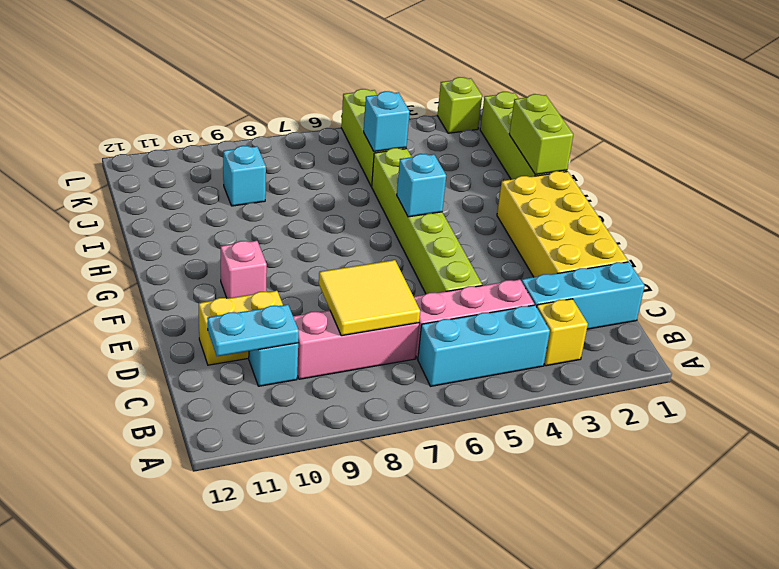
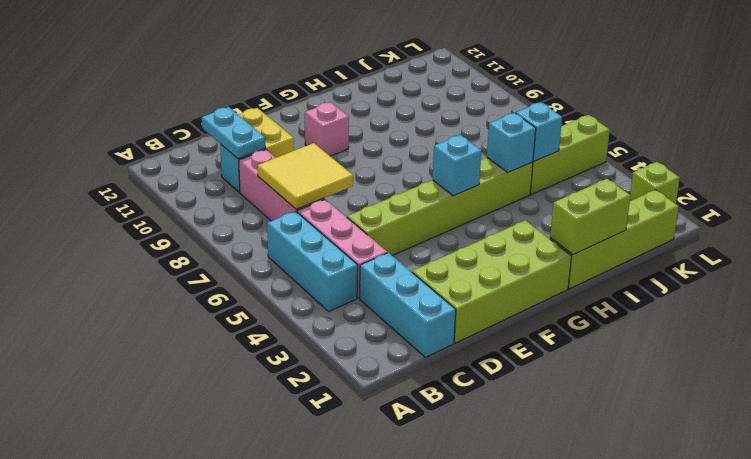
yellow 1x1 brick [537,299,588,366] -> none
yellow 2x4 brick [497,171,628,277] -> lime 2x4 brick [412,220,571,343]
cyan 1x1 brick [223,146,266,206] -> cyan 1x1 brick moved to [487,113,536,172]

